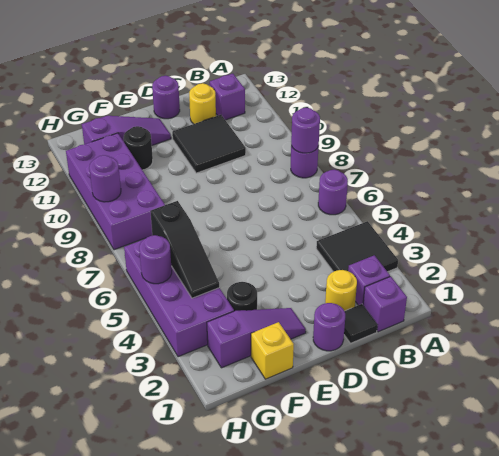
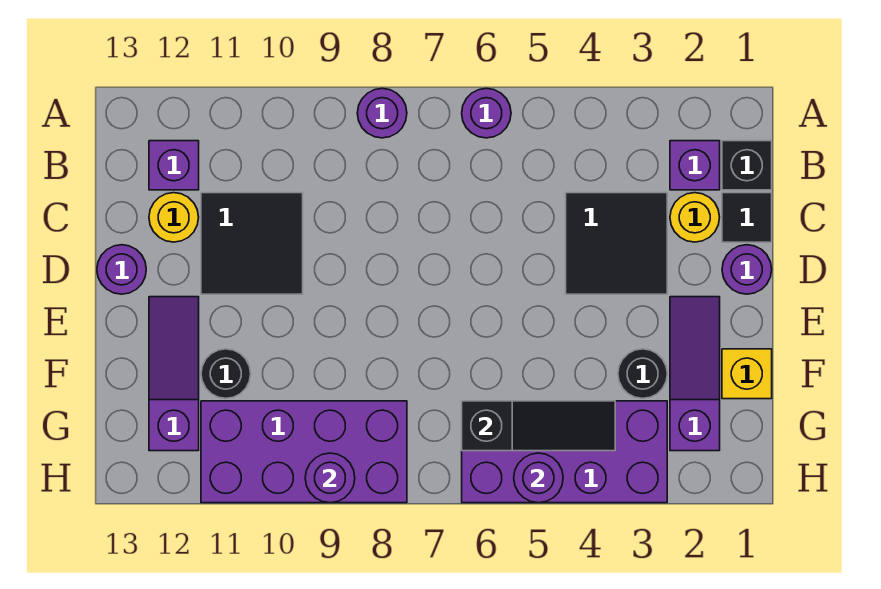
black 2x2 tile [316,221,398,272] -> black 2x2 tile moved to [566,193,667,294]
purple 1x1 round brick [291,108,320,153] -> none
purple 1x1 brick [363,276,407,332] -> black 1x1 brick [722,141,772,190]

